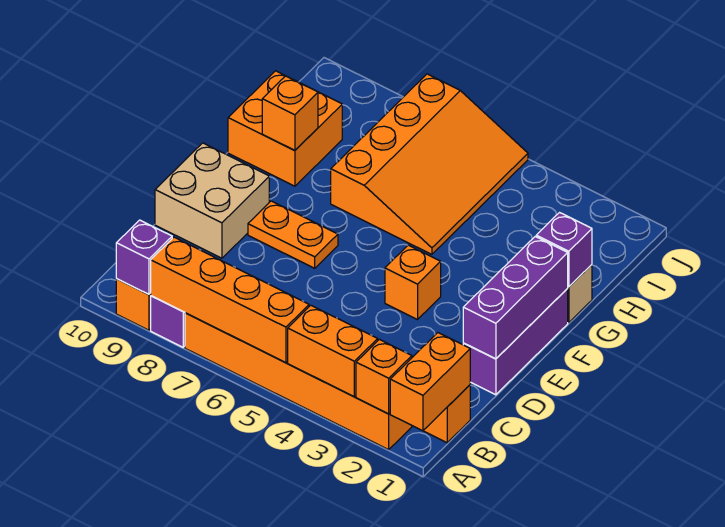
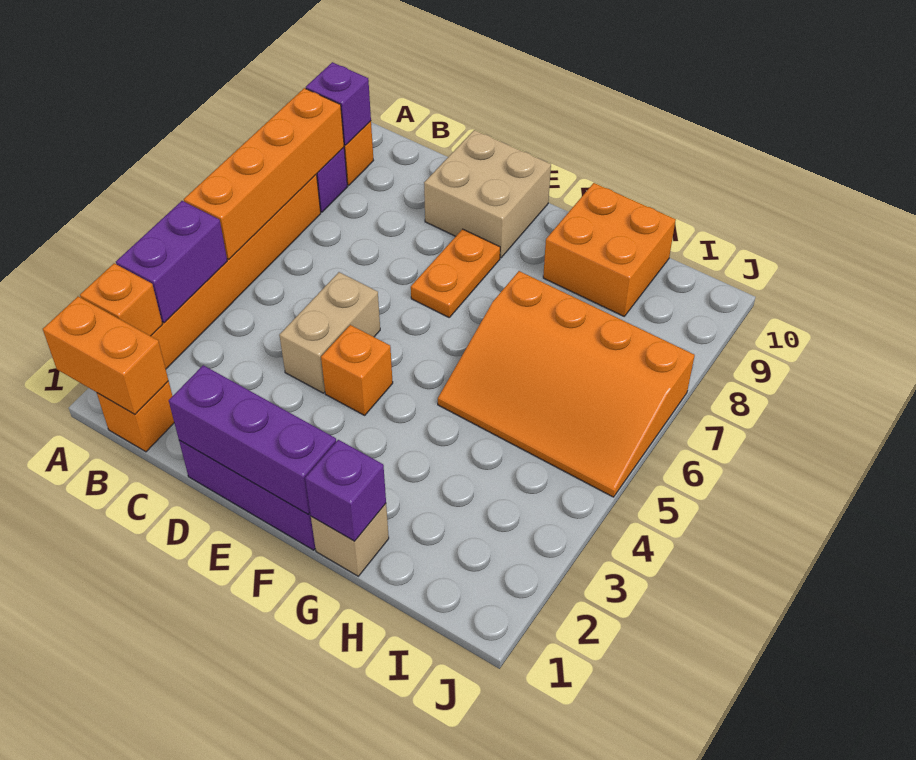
orange 1x2 brick [288,305,378,397] -> purple 1x2 brick [116,201,227,323]
none -> tan 1x2 brick [279,272,380,393]
orange 1x1 brick [262,76,318,150] -> none

